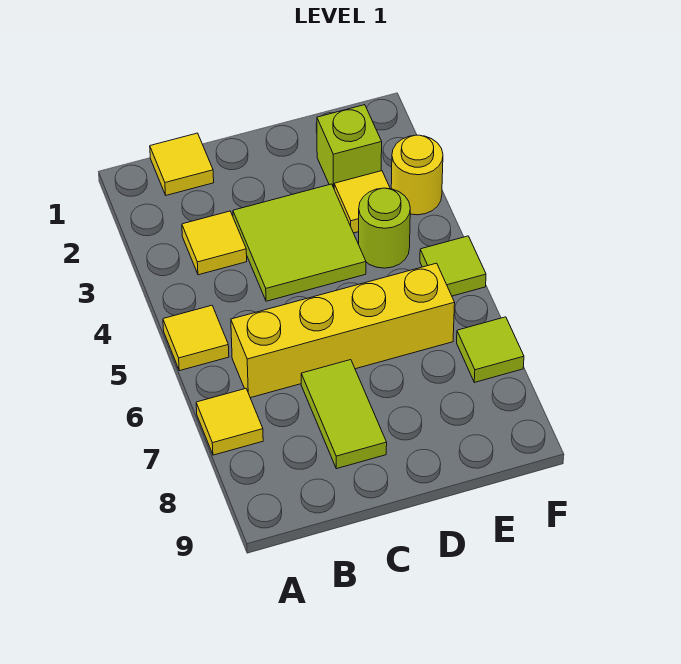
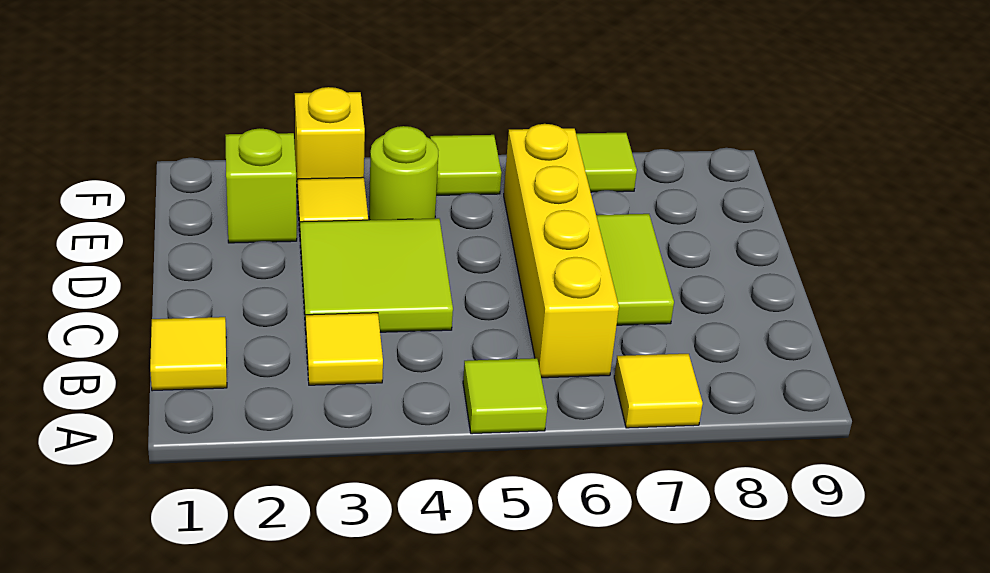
yellow 1x1 tile [163,305,229,371] -> lime 1x1 tile [463,358,547,434]
lime 1x2 tile [301,360,387,469] -> lime 1x2 tile turned to [596,214,674,325]
yellow 1x1 round brick [391,135,443,215] -> yellow 1x1 brick [295,87,365,198]

